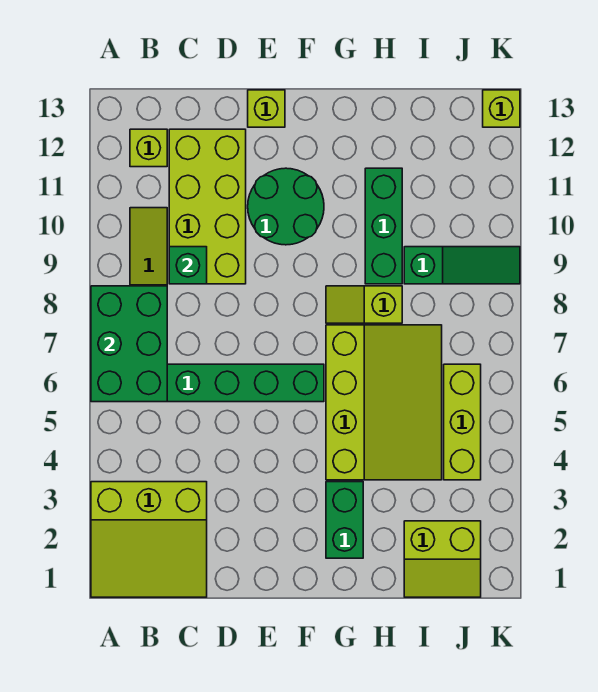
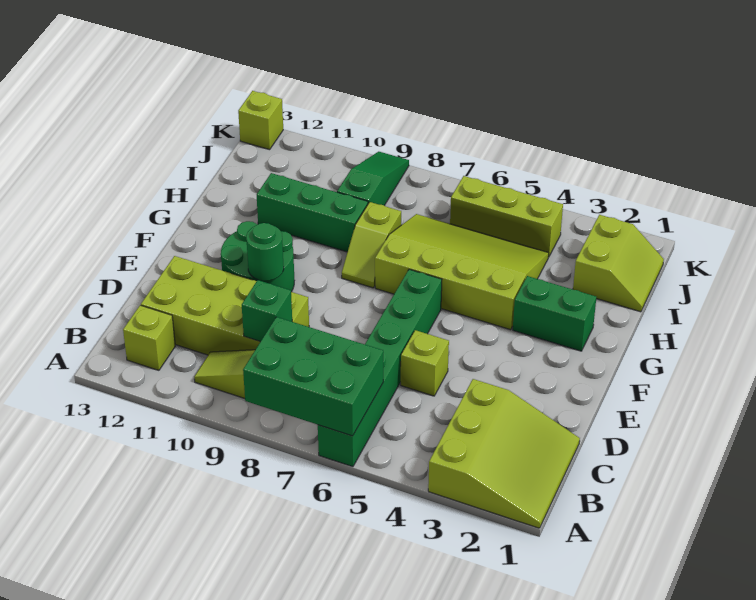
none -> green 1x1 round brick [246,223,284,281]
lime 1x1 brick [248,90,285,127] -> lime 1x1 brick moved to [401,330,449,396]

